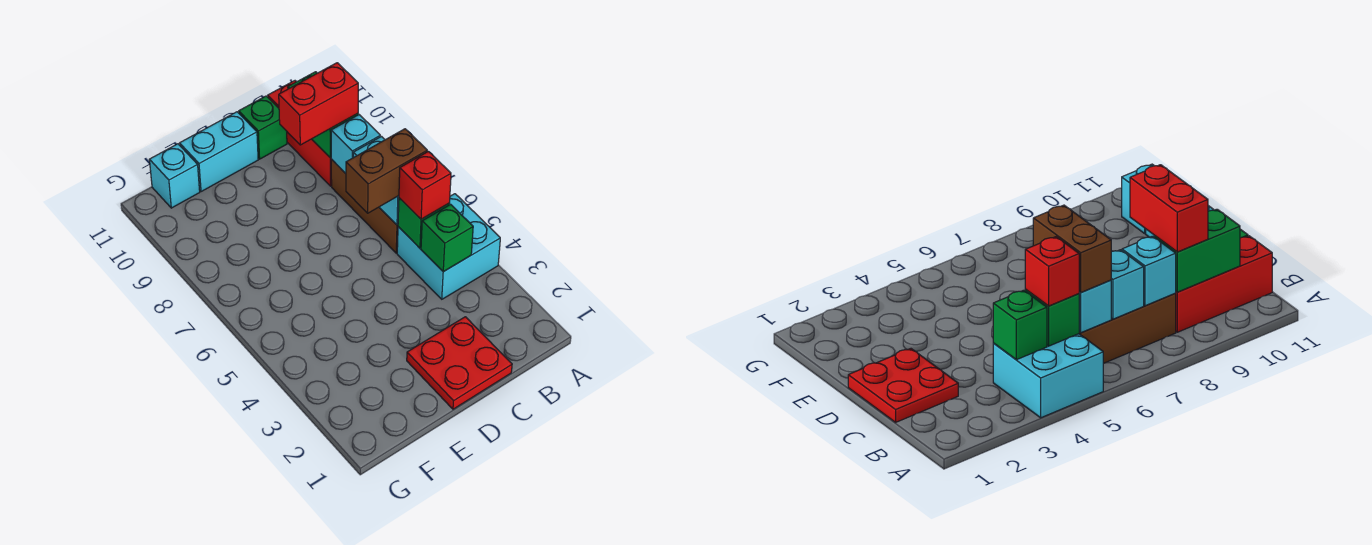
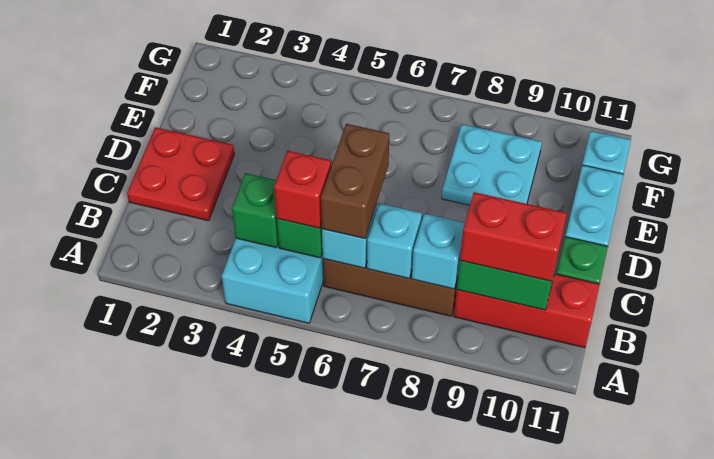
red 1x2 brick [279,63,358,145] -> red 1x2 brick turned to [460,192,567,281]
none -> cyan 2x2 plate [442,124,542,205]

